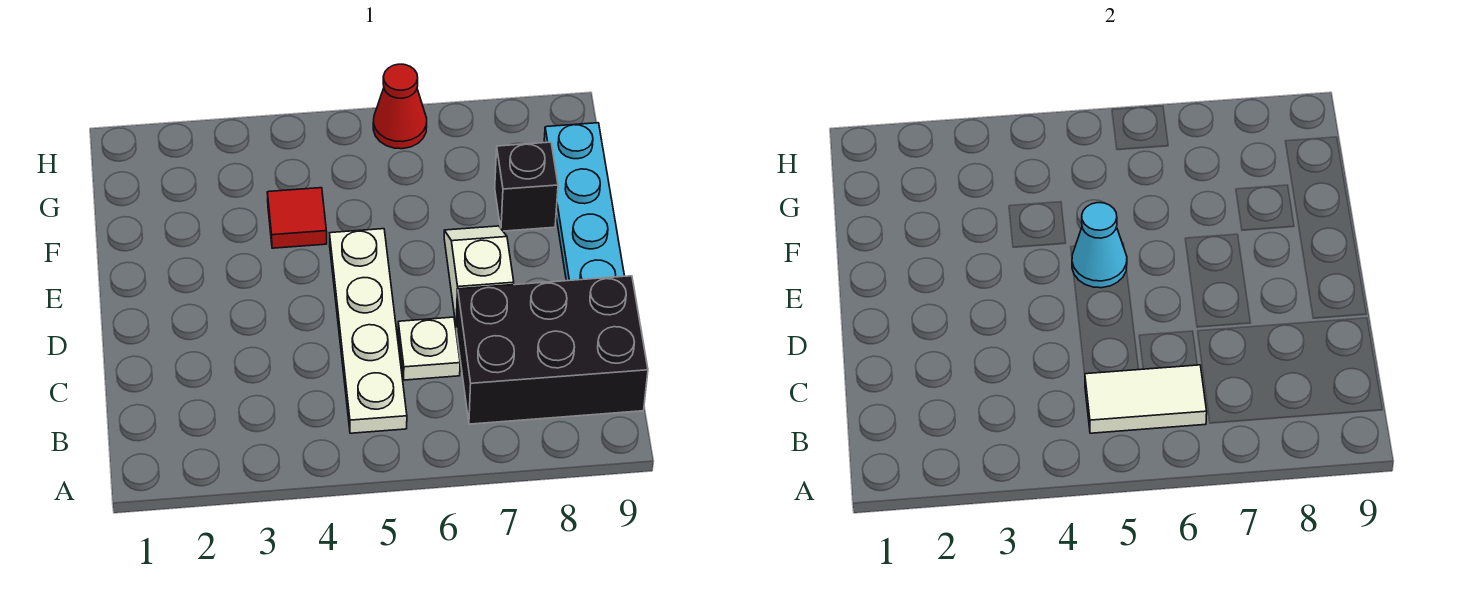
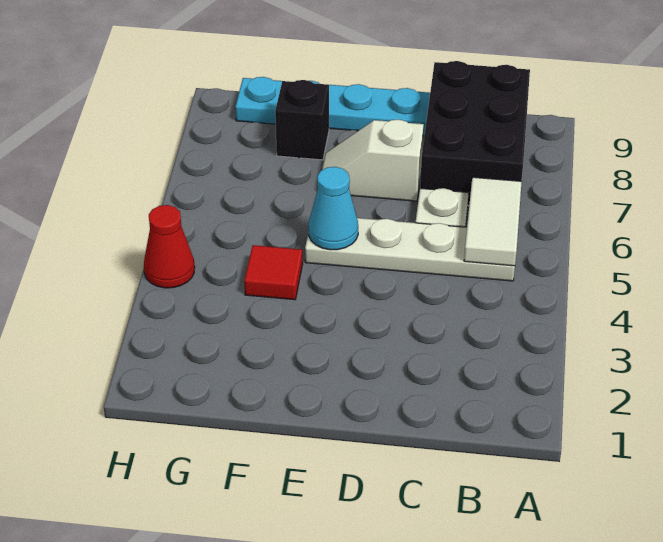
red 1x1 cone [373,64,427,149] -> red 1x1 cone moved to [144,205,195,288]

